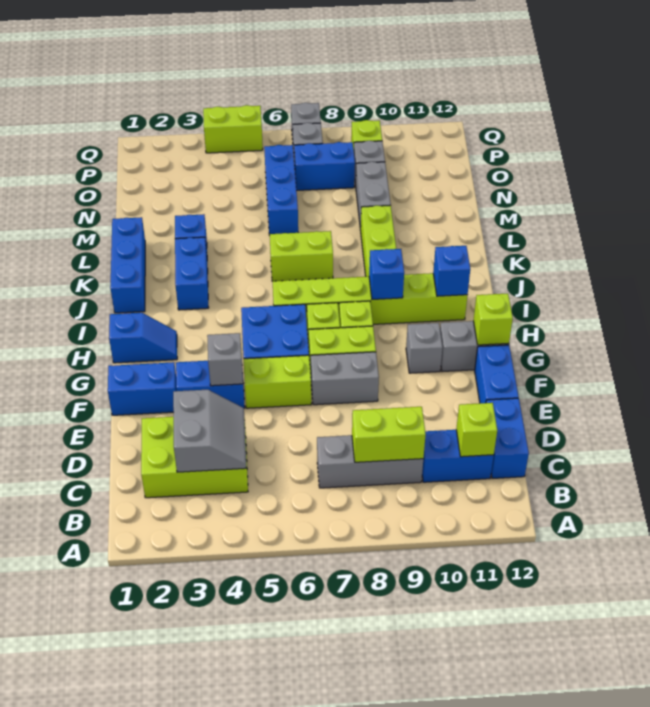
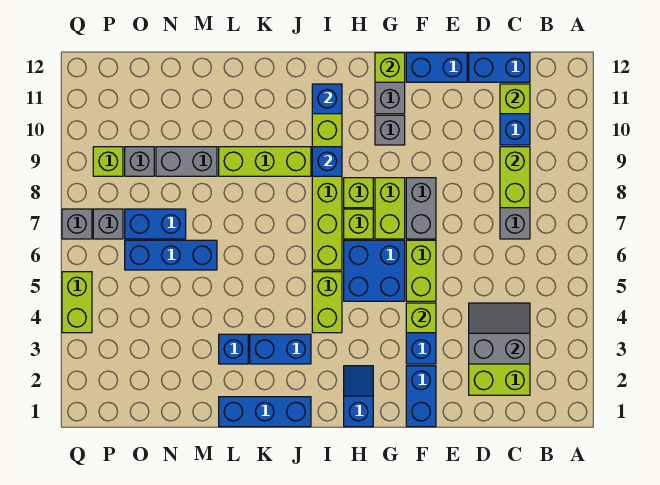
grey 1x1 brick [207,333,243,386] -> lime 1x1 brick [406,303,436,333]
lime 1x2 brick [270,231,333,281] -> lime 1x2 brick moved to [312,272,342,333]
blue 1x2 brick [294,142,355,191] -> blue 1x2 brick turned to [125,209,186,239]

